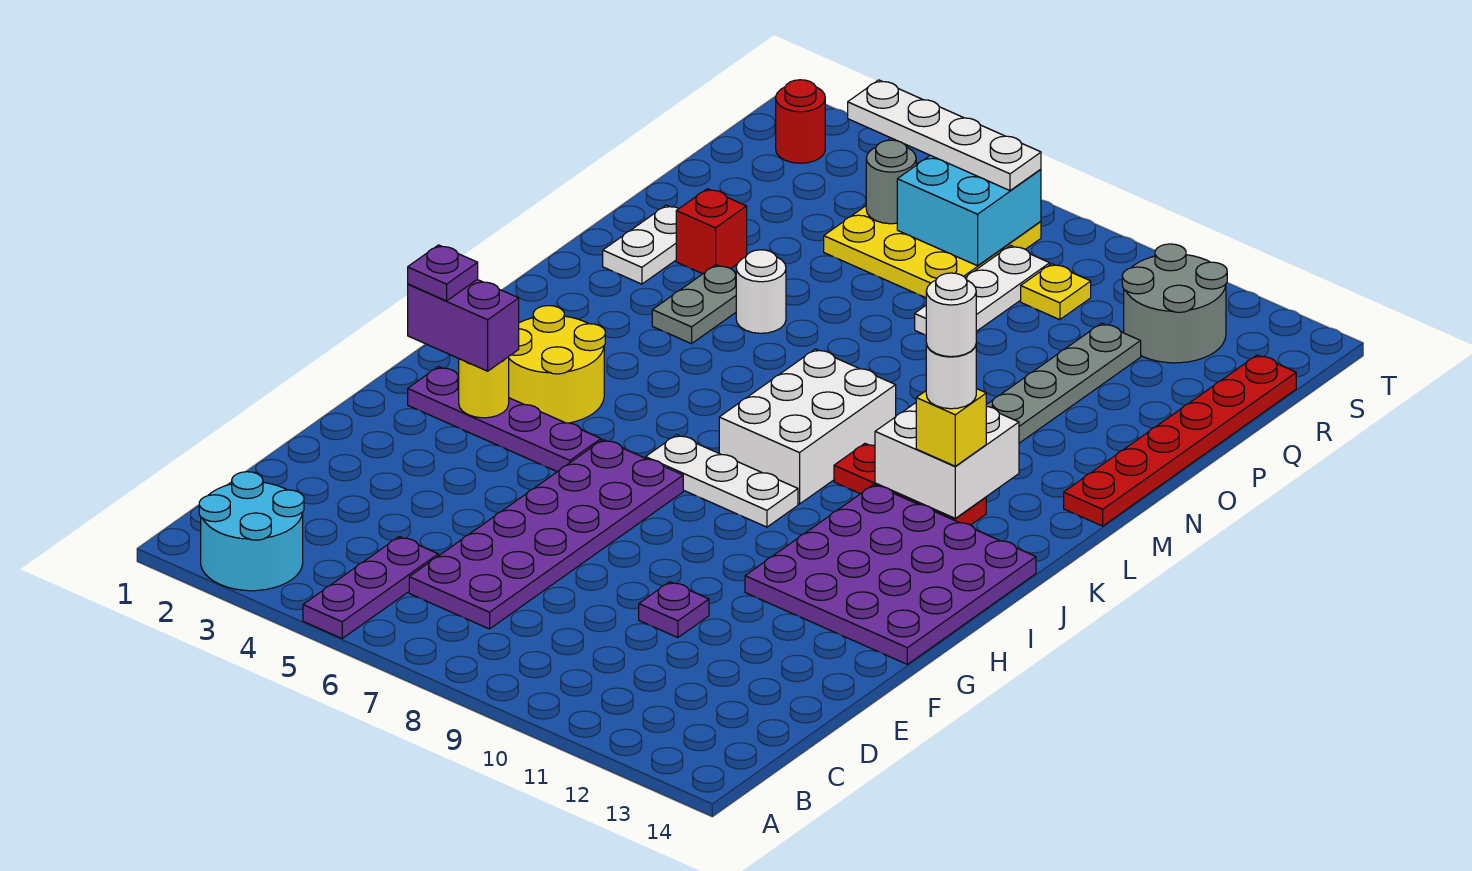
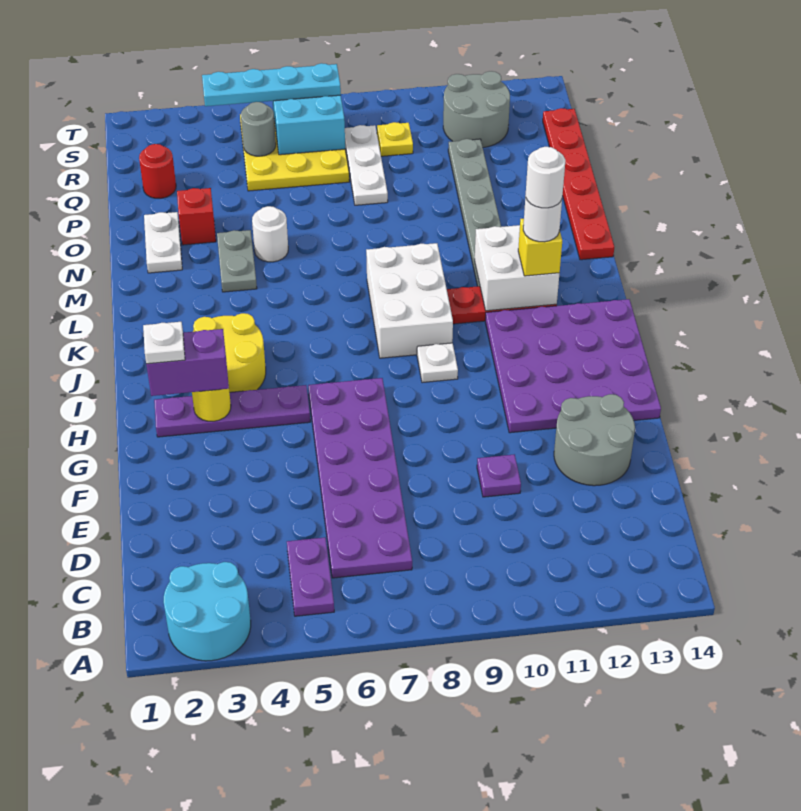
purple 1x3 plate [303,537,438,638] -> purple 1x2 plate [287,537,334,616]
none -> grey 2x2 round brick [554,394,635,486]
purple 1x1 plate [408,245,478,301] -> white 1x1 plate [143,322,185,364]
white 1x3 plate [646,435,798,527] -> white 1x1 plate [417,343,458,383]
red 1x1 round brick [776,80,825,163] -> red 1x1 round brick moved to [139,144,176,199]
white 1x4 plate [848,80,1041,191] -> cyan 1x4 plate [202,63,341,106]

